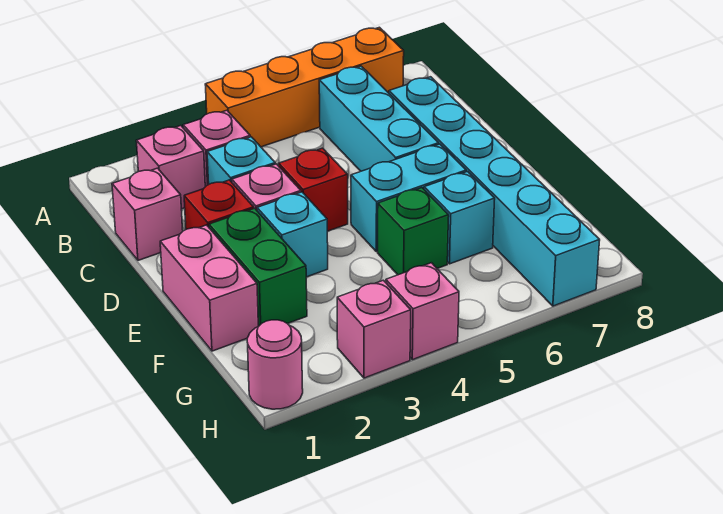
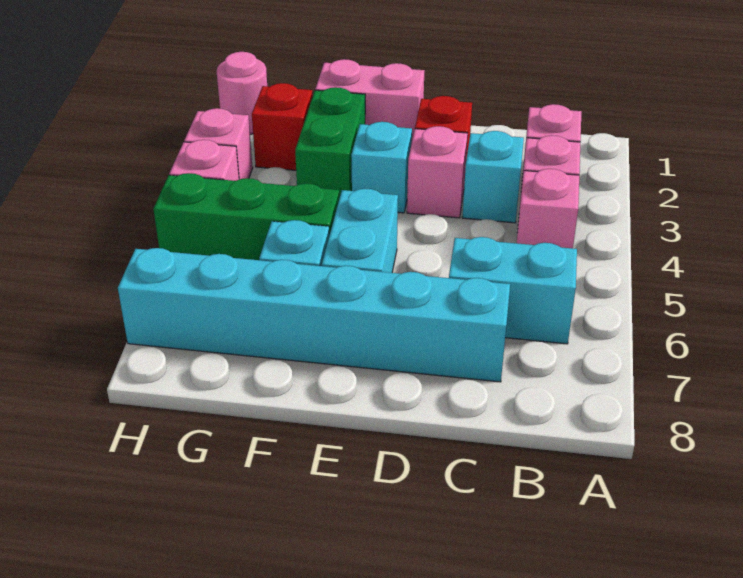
orange 1x4 brick [205,27,404,147] -> none
cyan 1x3 brick [319,66,439,171] -> cyan 1x2 brick [449,237,577,344]
pink 1x1 brick [112,168,183,260] -> pink 1x1 brick moved to [517,169,579,248]
red 1x1 brick [279,148,348,231] -> red 1x1 brick moved to [252,83,313,170]
green 1x2 brick [209,208,307,326] -> green 1x2 brick turned to [295,87,365,198]
green 1x1 brick [378,188,449,275] -> green 1x3 brick [153,173,339,260]

